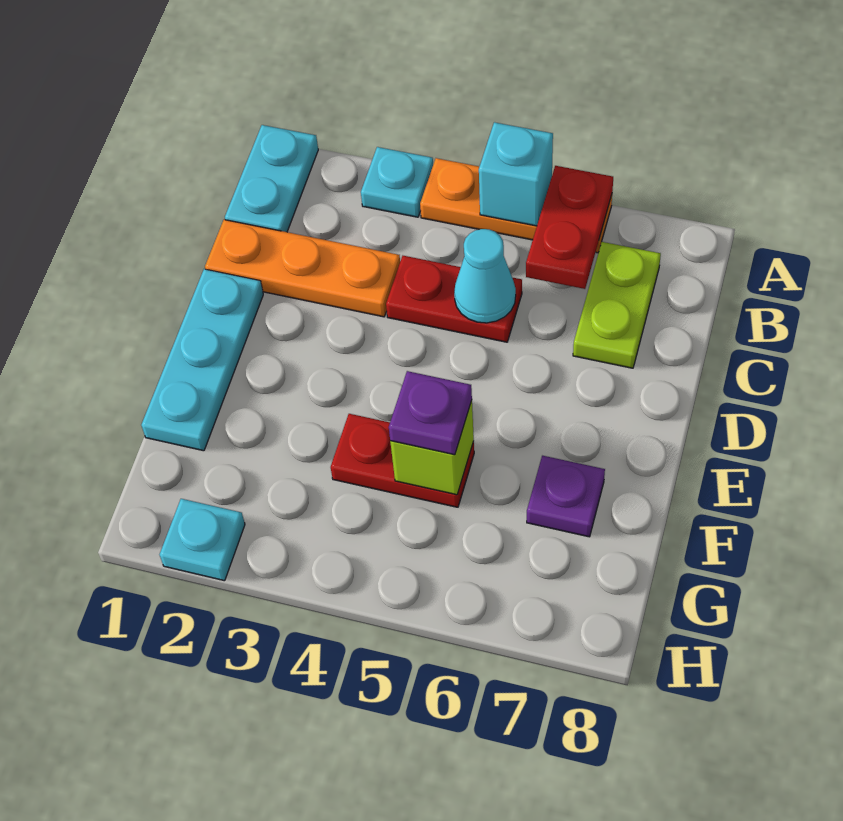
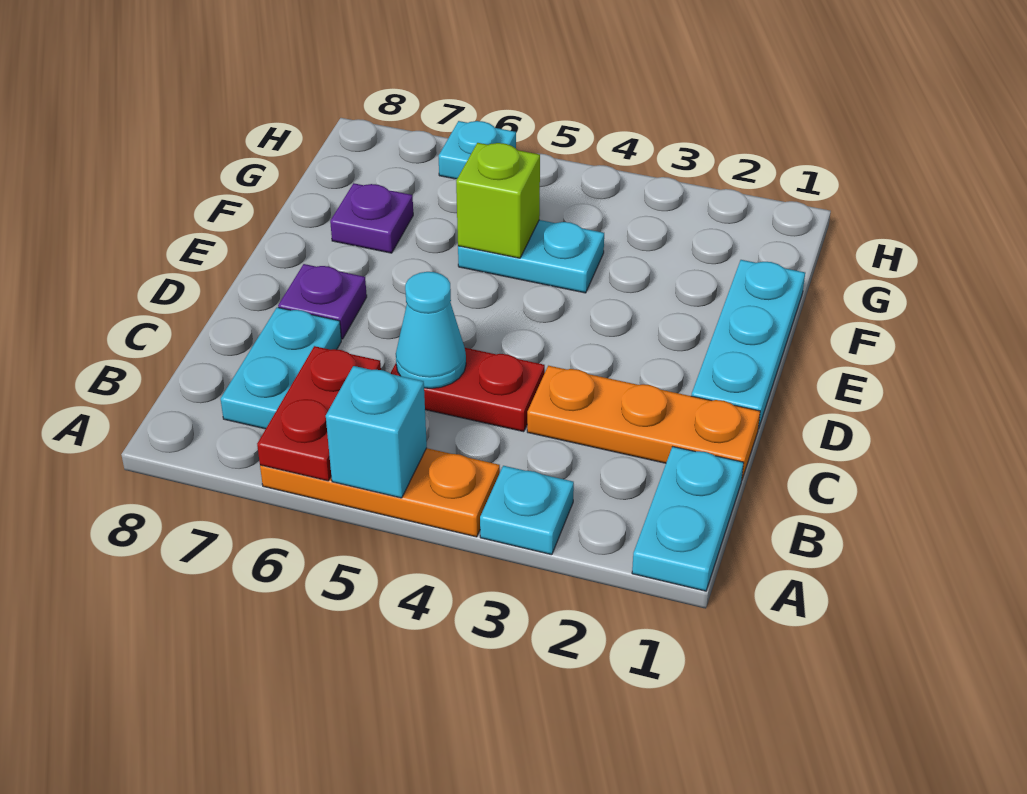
lime 1x2 plate [573,242,661,368] -> cyan 1x2 plate [221,307,341,429]
red 1x2 plate [331,414,474,507] -> cyan 1x2 plate [458,220,604,293]
purple 1x1 plate [389,371,472,455] -> purple 1x1 plate moved to [278,264,367,339]
cyan 1x1 plate [160,499,245,581] -> cyan 1x1 plate moved to [439,121,516,179]

